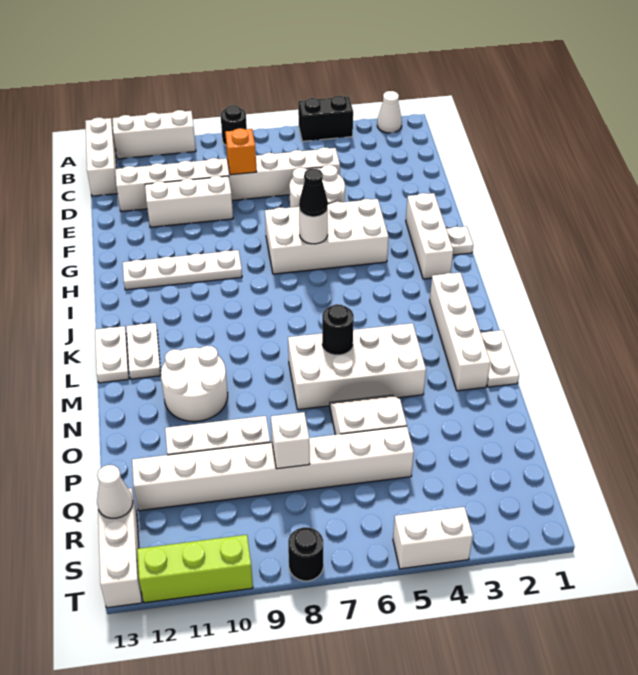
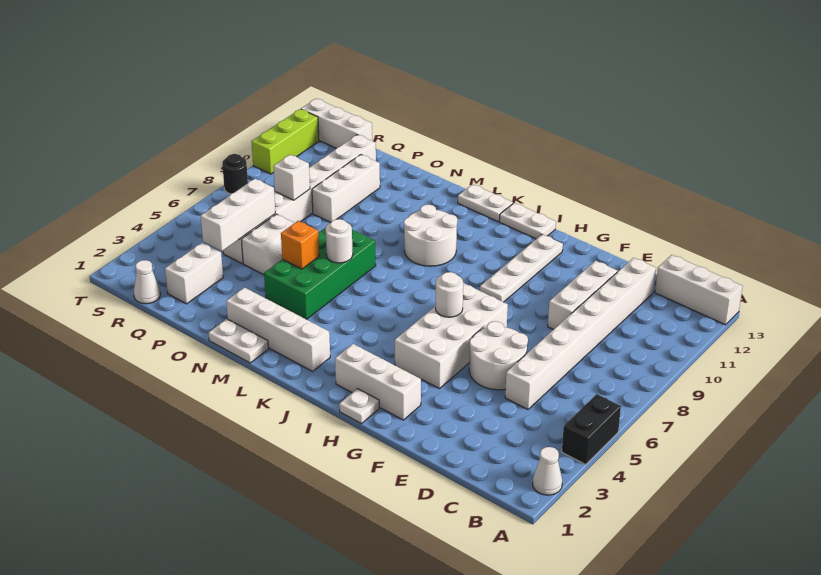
black 1x1 round brick [221,105,247,145] -> none
white 1x3 brick [113,110,196,159] -> white 1x3 brick moved to [201,179,275,251]
orange 1x1 brick [225,128,257,175] -> orange 1x1 brick moved to [281,221,319,269]
black 1x1 cone [299,168,328,217] -> none
white 1x2 plate [126,323,161,379] -> white 1x2 plate moved to [499,203,556,239]
white 2x4 brick [288,323,426,410] -> green 2x4 brick [264,228,376,319]
black 1x1 round brick [322,304,354,354] -> white 1x1 round brick [326,219,353,263]
white 2x2 round brick [161,346,228,422] -> white 2x2 round brick moved to [404,205,458,266]
white 1x1 cone [97,465,133,518] -> white 1x1 cone moved to [134,260,160,304]
white 1x2 brick [393,507,473,569] -> white 1x2 brick moved to [165,243,223,304]

